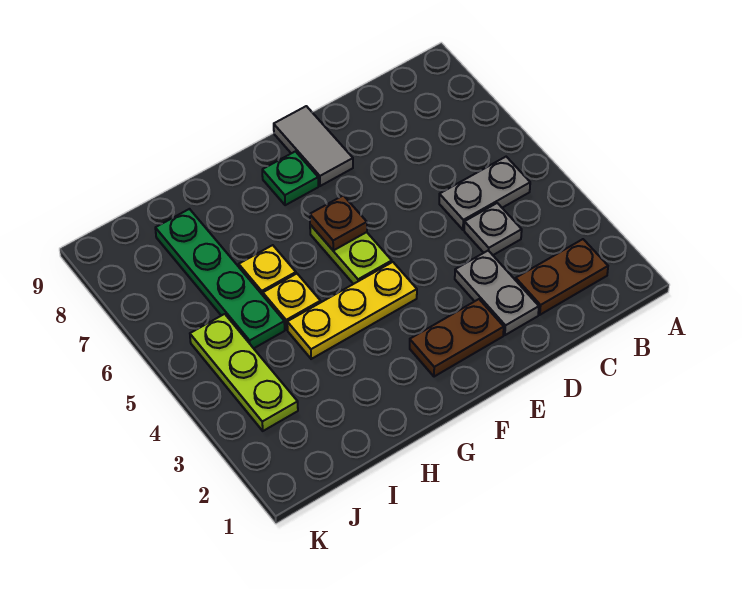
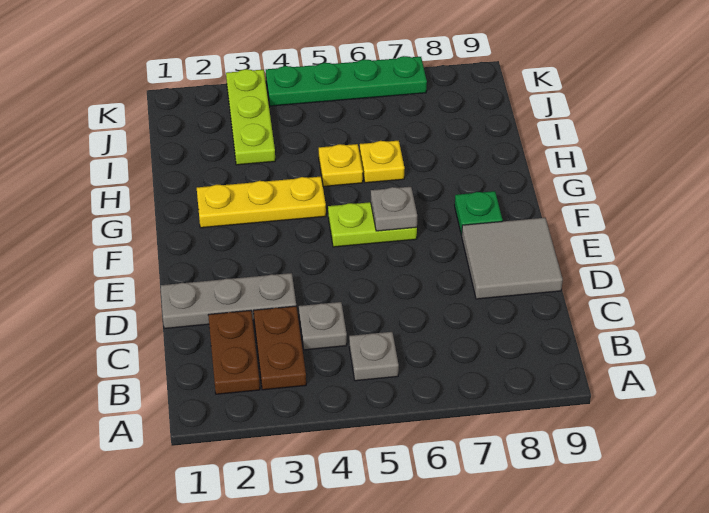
grey 1x2 plate [439,157,530,230] -> grey 1x1 plate [349,332,399,381]
grey 1x2 plate [455,251,539,335] -> grey 1x3 plate [160,273,296,329]
brown 1x2 plate [410,299,504,377] -> brown 1x2 plate moved to [254,306,306,390]
grey 1x2 tile [274,106,353,186] -> grey 2x2 tile [462,218,563,299]
yellow 1x3 plate [287,262,417,359] -> yellow 1x3 plate turned to [197,177,326,228]
brown 1x1 plate [310,195,367,250] -> grey 1x1 plate [371,187,417,231]
green 1x4 plate [155,209,285,348] -> green 1x4 plate moved to [266,56,427,106]
lime 1x3 plate [190,314,298,431] -> lime 1x3 plate turned to [226,69,275,165]

